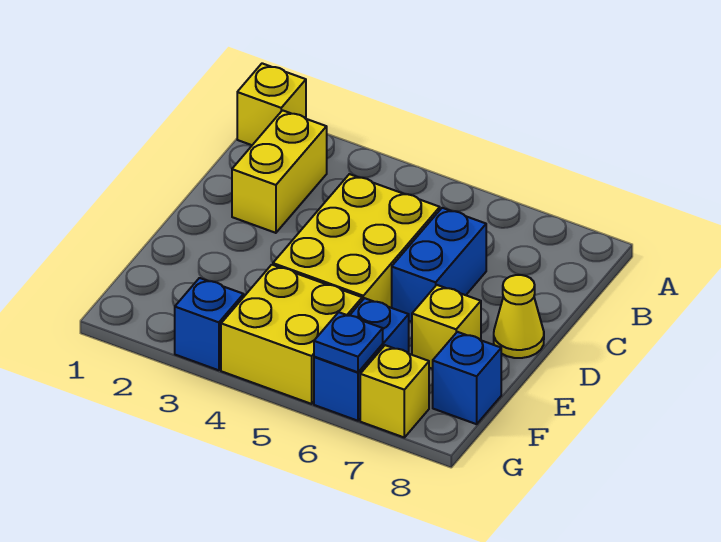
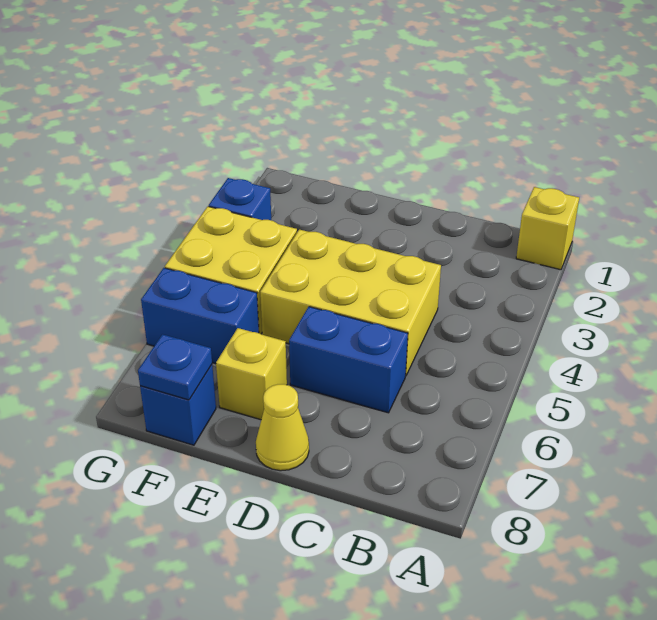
yellow 1x2 brick [232,110,327,233] -> none
blue 1x1 plate [314,312,383,372] -> blue 1x1 plate moved to [138,334,212,400]
yellow 1x1 brick [360,345,429,437] -> none

